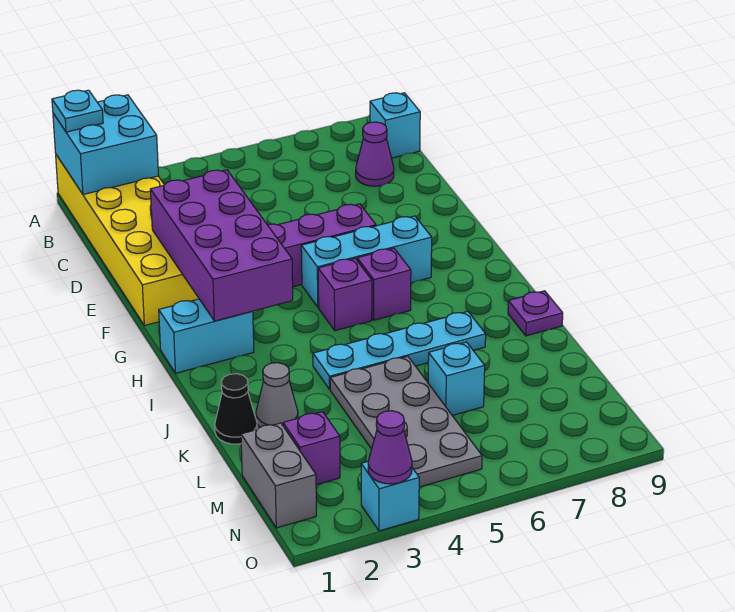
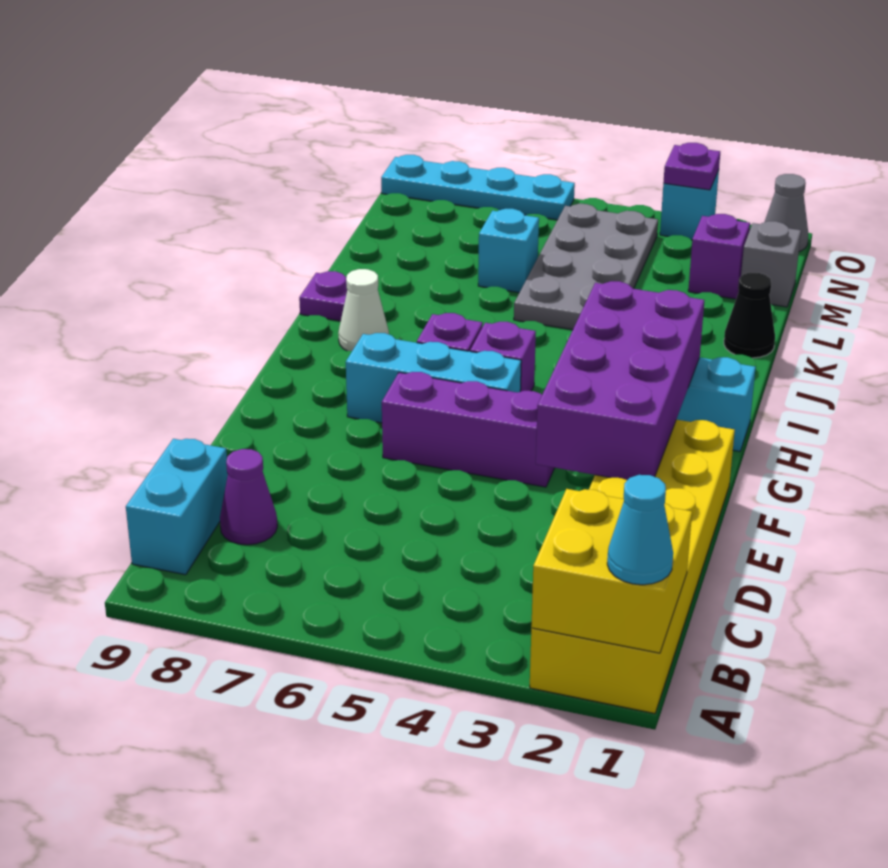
cyan 2x2 brick [53,95,159,195] -> yellow 2x2 brick [531,489,692,653]
cyan 1x1 plate [52,90,103,132] -> cyan 1x1 cone [607,475,673,585]
cyan 1x1 brick [370,93,420,158] -> cyan 1x2 brick [126,439,228,575]
none -> white 1x1 cone [338,269,389,351]
cyan 1x4 plate [313,312,486,389] -> cyan 1x4 plate moved to [381,155,575,220]
grey 1x1 cone [256,363,298,427] -> grey 1x1 cone moved to [765,174,808,252]
grey 1x2 brick [241,423,316,528] -> grey 1x1 brick [741,221,801,307]
purple 1x1 cone [368,411,412,484] -> purple 1x1 plate [663,143,720,190]

